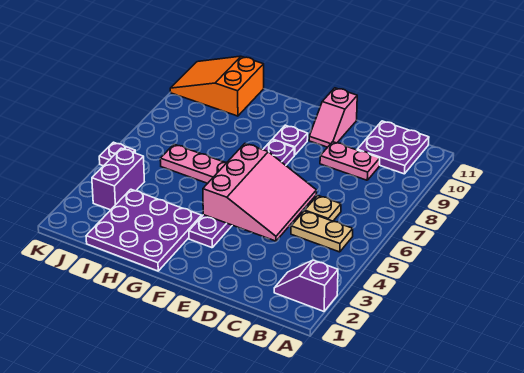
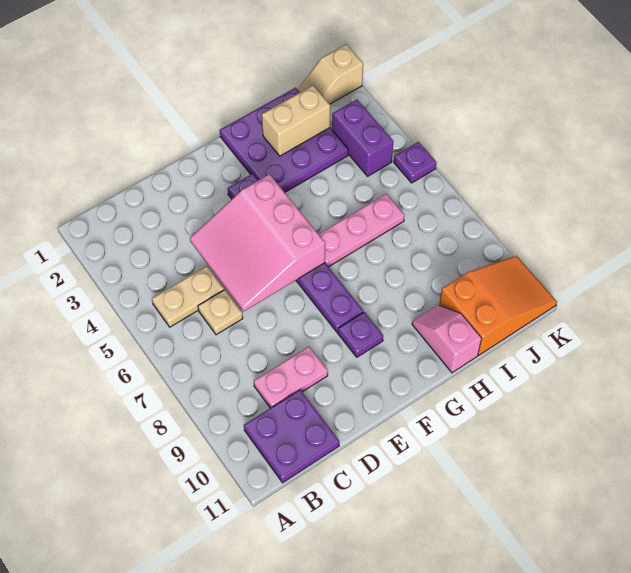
purple 1x2 slope [274,260,338,311] -> none
pink 1x2 slope [309,88,357,147] -> pink 1x2 slope moved to [412,305,482,373]
none -> tan 1x2 brick [262,86,330,156]
none -> tan 1x2 slope [297,45,363,104]

